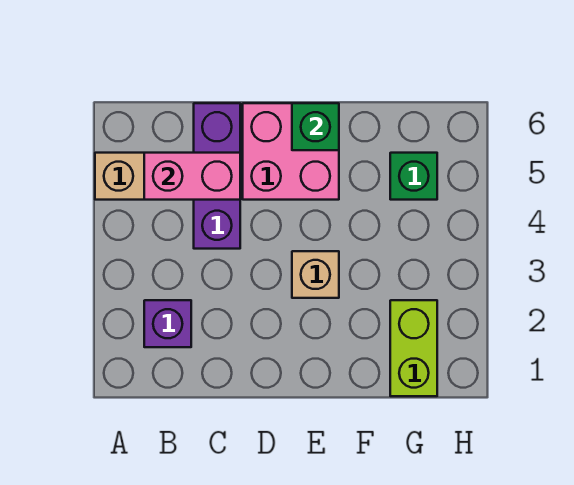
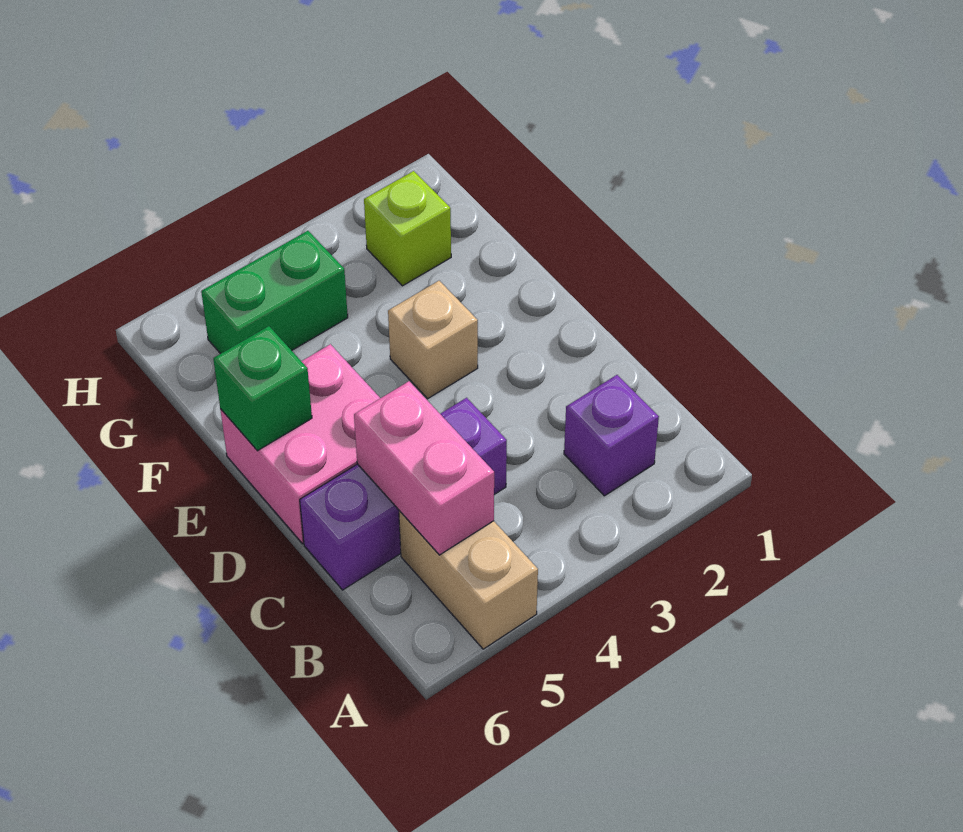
lime 1x2 brick [390,300,437,396] -> lime 1x1 brick [364,171,451,286]
green 1x1 brick [390,153,437,200] -> green 1x2 brick [201,231,348,354]

